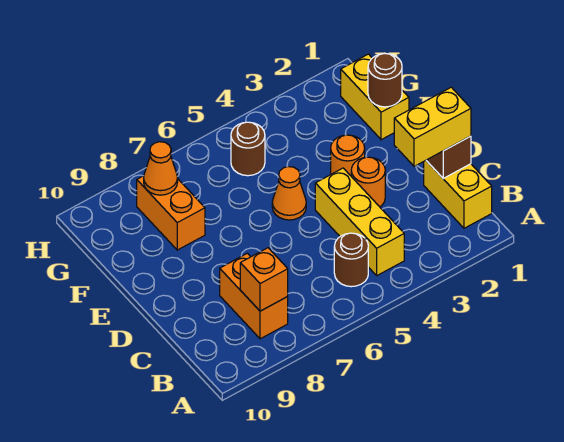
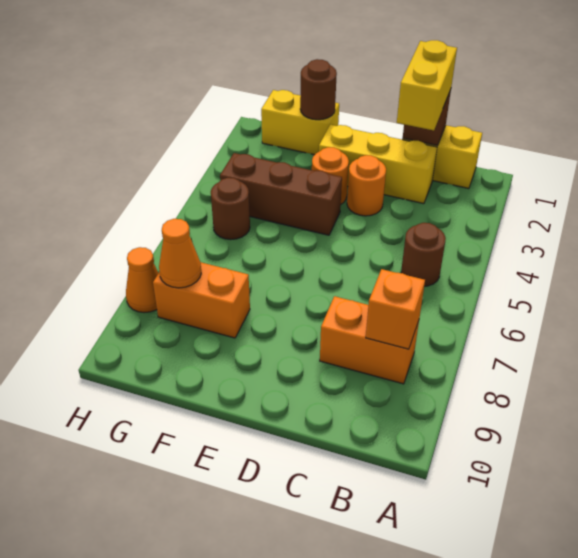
yellow 1x3 brick [315,168,404,275] -> yellow 1x3 brick moved to [319,125,437,204]
none -> brown 1x3 brick [220,153,342,235]
orange 1x1 cone [272,167,306,220] -> orange 1x1 cone moved to [126,247,158,313]

